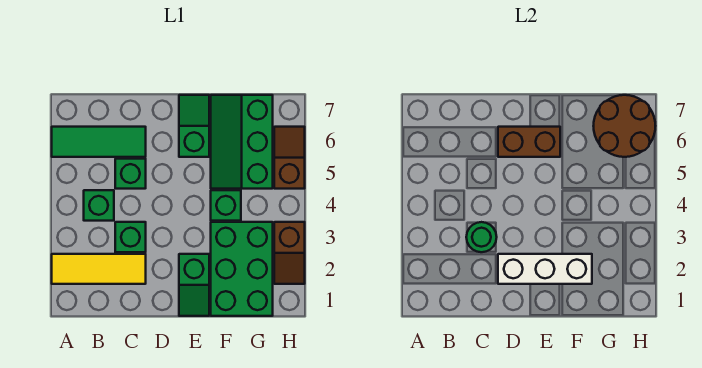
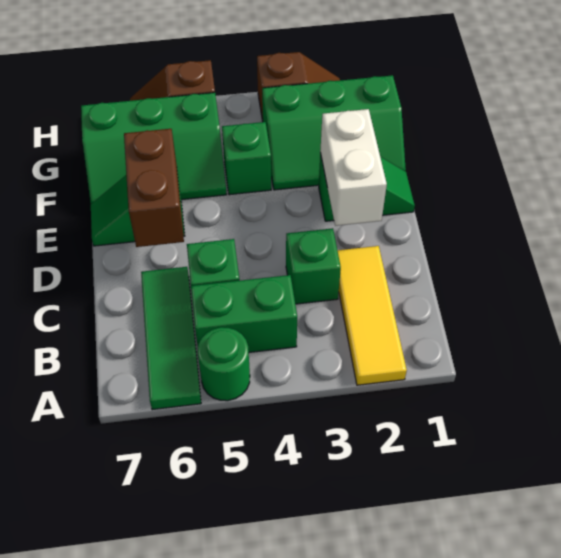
green 1x1 brick [84,190,114,221] -> green 1x2 brick [191,275,297,352]
green 1x1 round brick [466,222,497,252] -> green 1x1 round brick moved to [197,327,250,401]
white 1x3 brick [498,254,592,284] -> white 1x2 brick [320,109,387,226]
green 2x3 brick [211,222,273,316] -> green 2x3 slope [262,75,406,190]
brown 2x2 round brick [594,95,655,157] -> none

